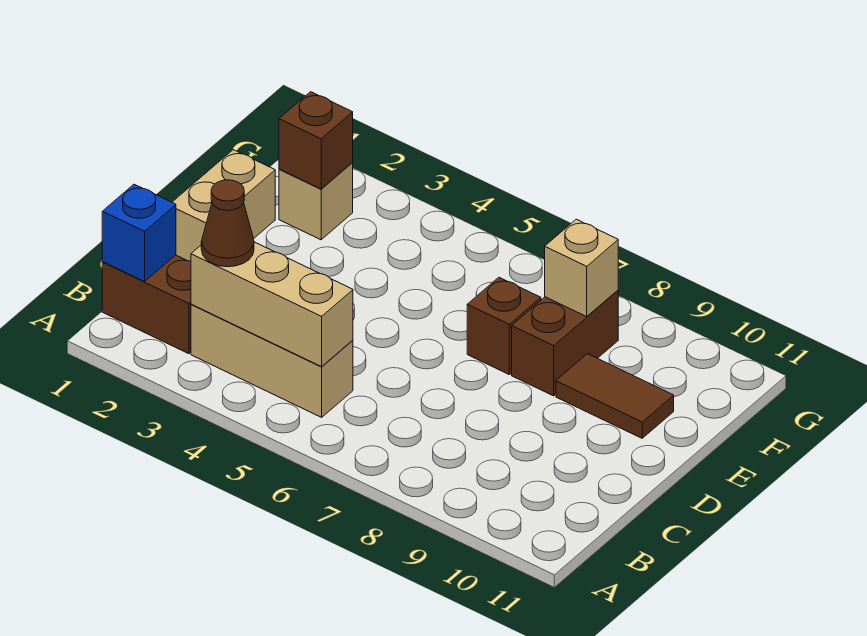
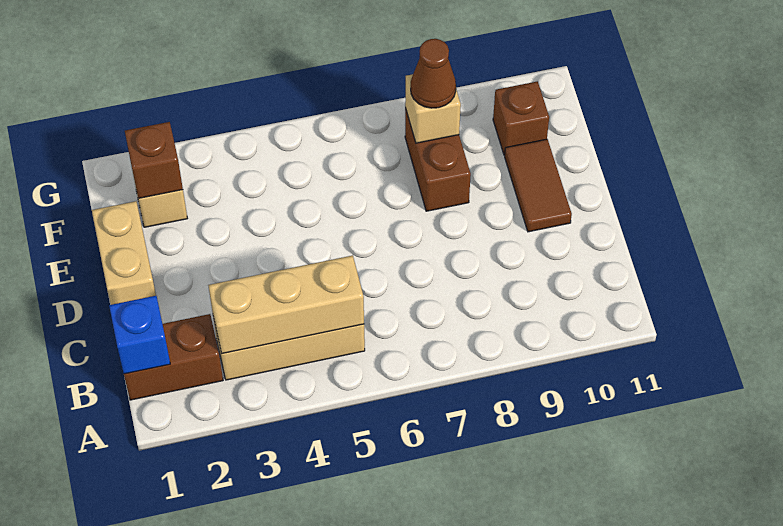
brown 1x1 cone [201,180,254,267] -> brown 1x1 cone moved to [411,39,456,108]
brown 1x1 brick [467,277,541,374] -> brown 1x1 brick moved to [493,81,549,155]
brown 1x2 tile [556,354,674,438] -> brown 1x2 tile turned to [505,139,572,232]

